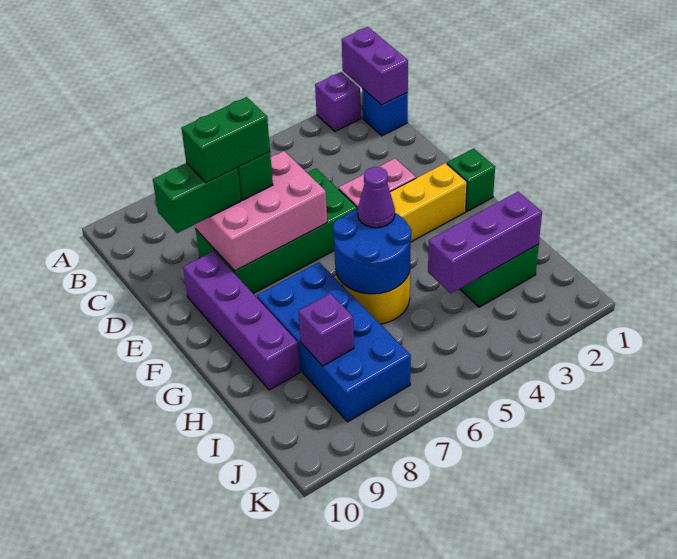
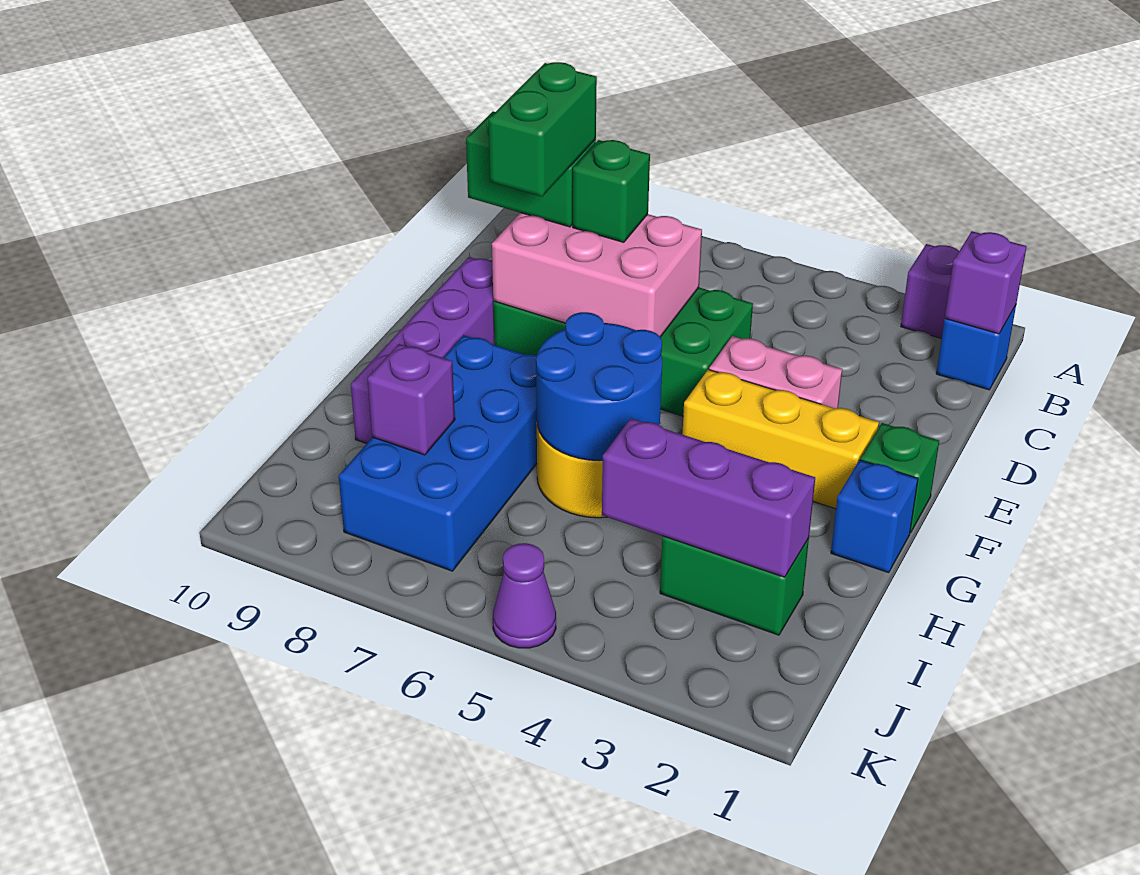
purple 1x2 brick [342,27,408,105] -> purple 1x1 brick [945,231,1027,334]
green 1x2 brick [181,97,270,183] -> green 1x2 brick turned to [488,62,597,197]
none -> blue 1x1 brick [831,460,918,573]
purple 1x1 cone [358,167,395,228] -> purple 1x1 cone moved to [493,543,556,648]

